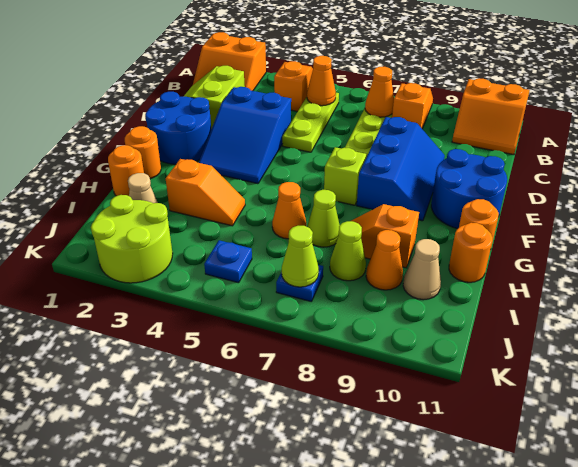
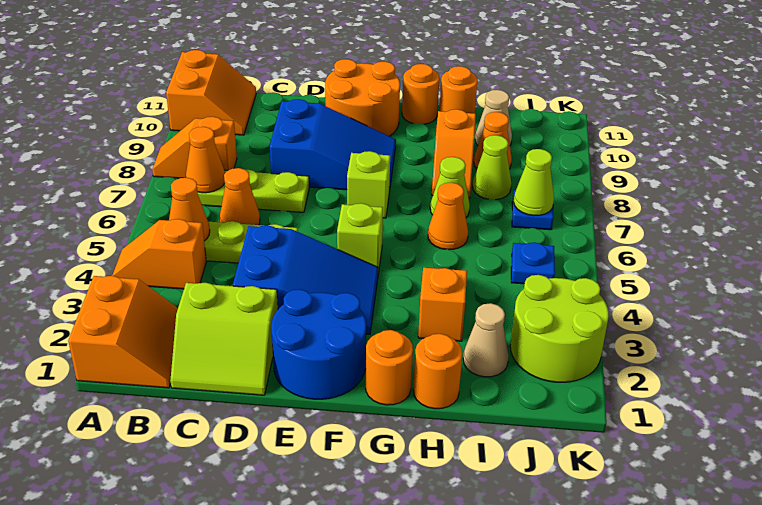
none -> orange 1x1 cone [220,168,260,225]
blue 2x3 slope [357,117,445,221] -> blue 2x3 slope turned to [270,99,396,191]
blue 2x2 round brick [431,149,507,229] -> orange 2x2 round brick [325,59,400,136]
none -> lime 1x1 brick [337,203,383,273]

